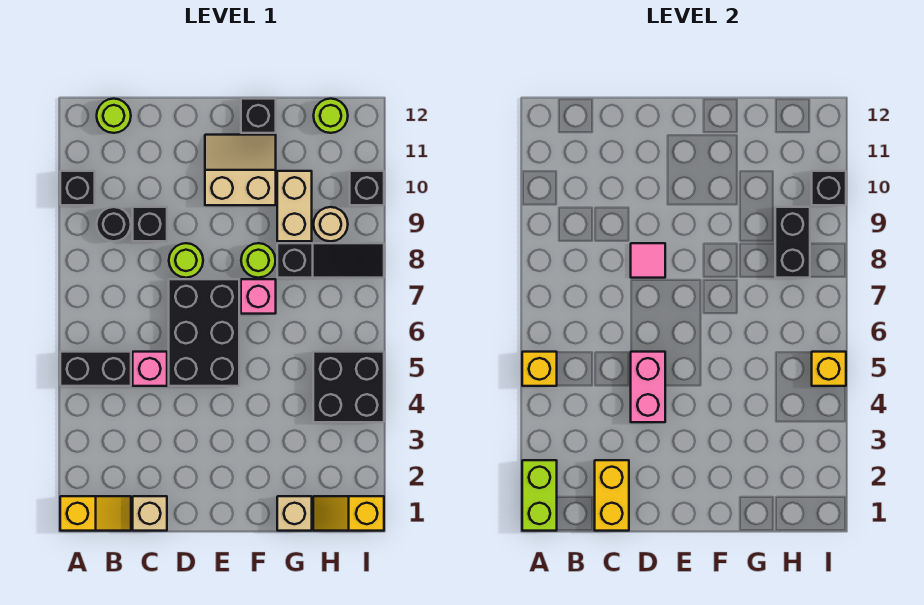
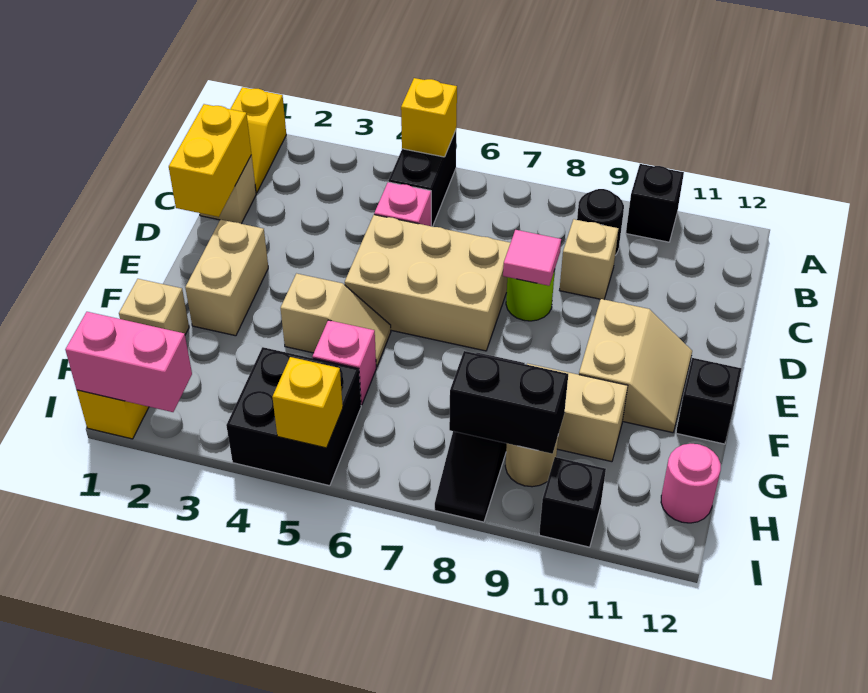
lime 1x2 brick [522,460,557,531] -> none
lime 1x1 round brick [97,99,131,133] -> none
yellow 1x2 brick [595,460,629,531] -> yellow 1x2 brick turned to [169,104,251,217]
black 1x1 brick [133,207,167,241] -> tan 1x1 brick [560,219,619,299]
pink 1x2 brick [631,352,665,422] -> pink 1x2 brick moved to [65,312,192,412]
black 2x3 brick [169,279,239,386] -> tan 2x3 brick [345,215,510,351]
none -> tan 1x2 brick [185,220,268,336]
none -> tan 1x2 slope [281,274,391,367]
pink 1x1 brick [241,279,276,314] -> pink 1x1 brick moved to [312,320,376,405]
lime 1x1 round brick [241,243,276,278] -> none
lime 1x1 round brick [313,99,348,133] -> pink 1x1 round brick [661,444,721,523]
black 1x1 brick [812,171,846,205] -> none

